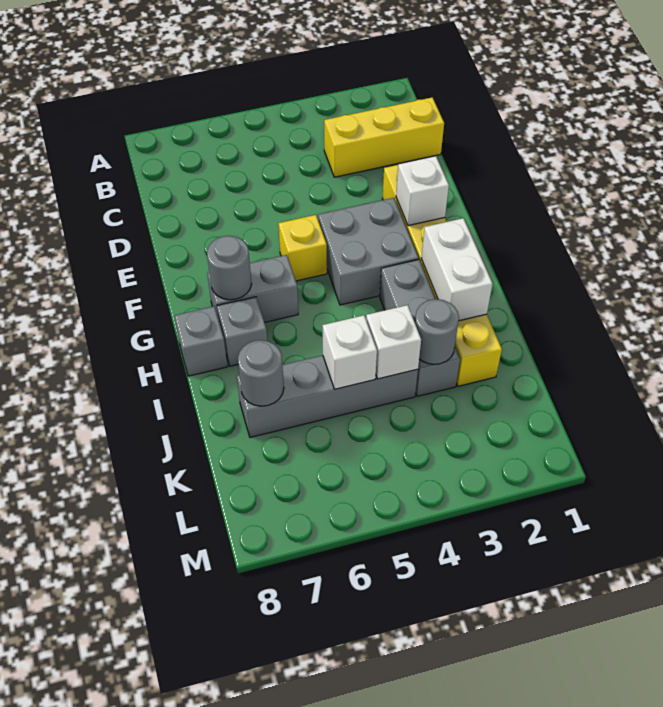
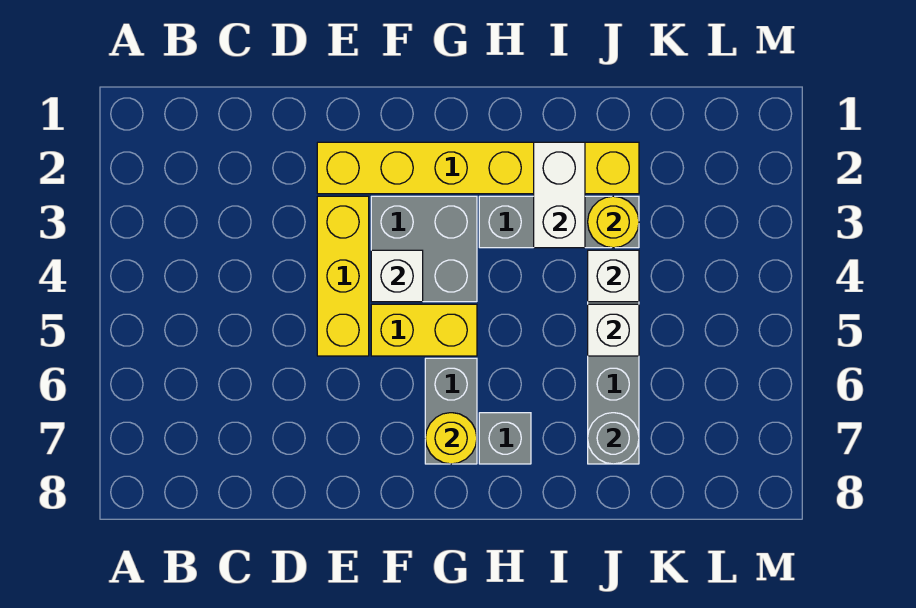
yellow 1x3 brick [324,97,444,177] -> yellow 1x3 brick moved to [317,196,369,356]
white 1x1 brick [396,156,449,226] -> white 1x1 brick moved to [371,250,423,302]
yellow 1x1 brick [278,215,327,281] -> yellow 1x2 brick [371,304,477,356]
grey 1x1 round brick [207,236,252,300] -> yellow 1x1 round brick [425,413,477,464]
white 1x2 brick [421,218,493,321] -> white 1x2 brick turned to [534,142,585,248]
grey 1x1 brick [175,306,228,376] -> none
grey 1x1 round brick [415,299,459,364] -> yellow 1x1 round brick [588,196,639,248]

